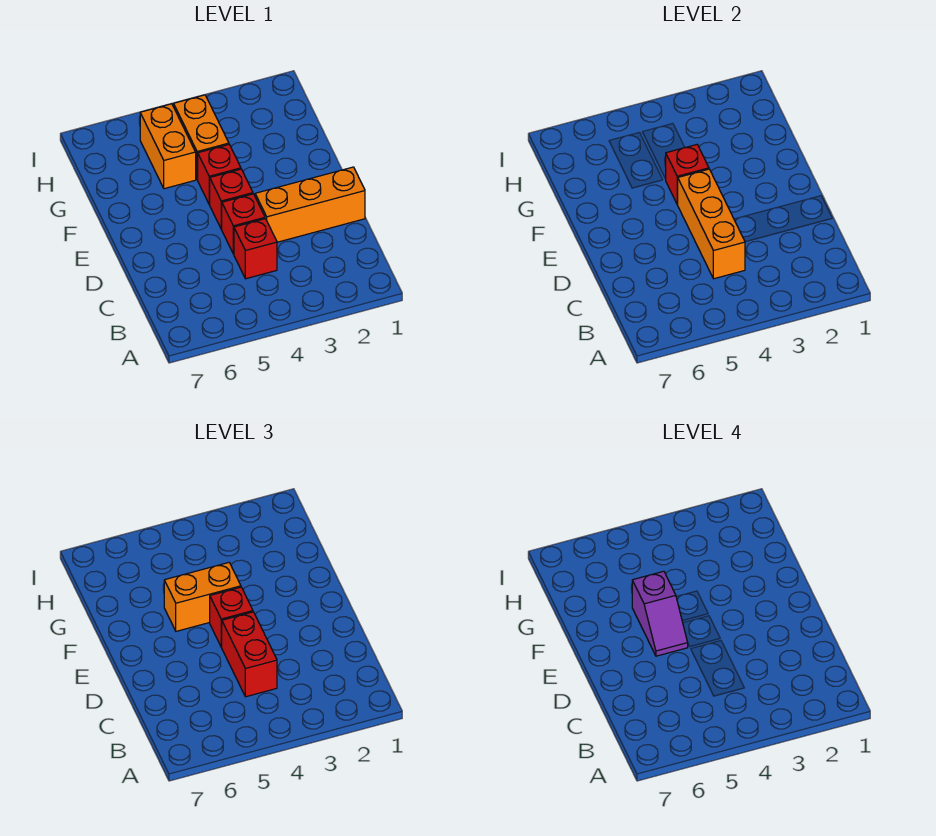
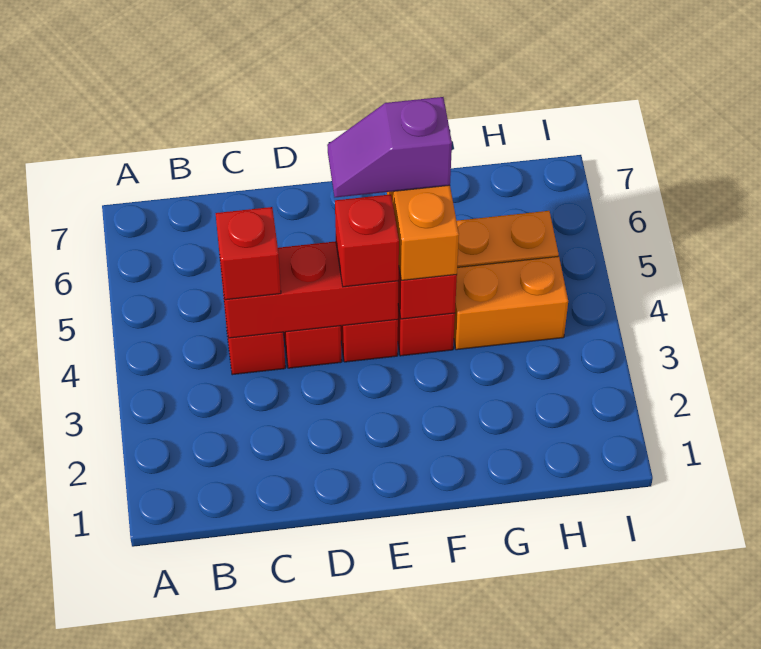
orange 1x3 brick [677,169,745,279] -> red 1x3 brick [220,241,398,338]
red 1x2 brick [222,612,277,697] -> red 1x1 brick [216,207,281,300]
orange 1x3 brick [255,167,365,242] -> none

